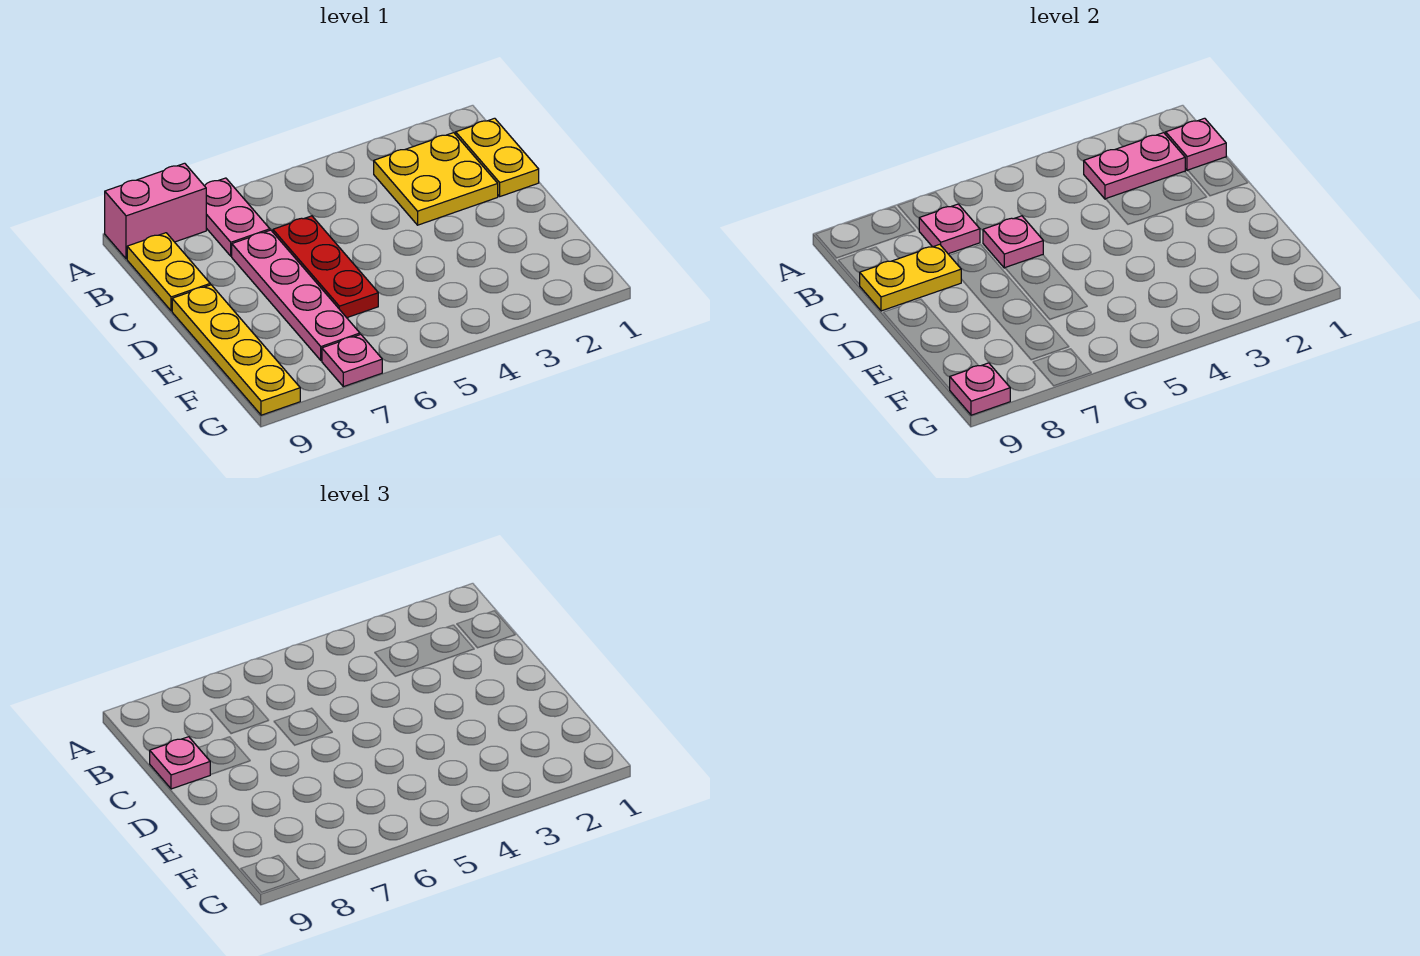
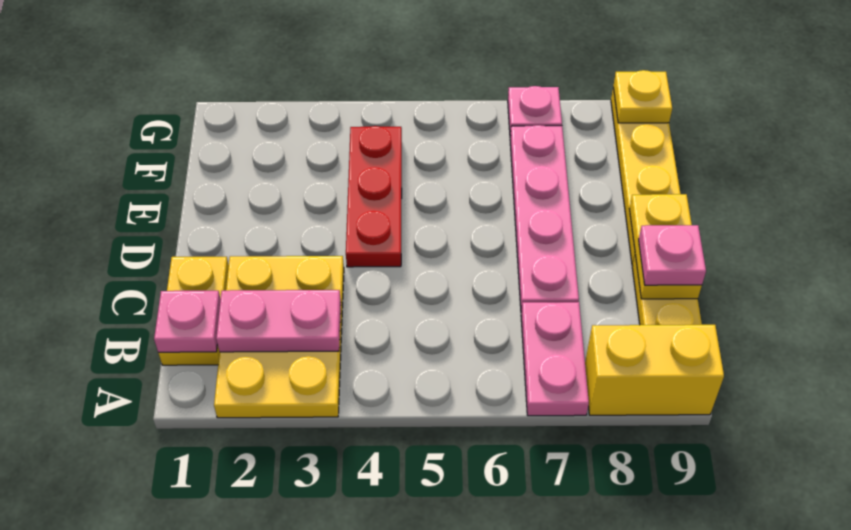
pink 1x2 brick [105,163,206,259] -> yellow 1x2 brick [585,325,724,415]
yellow 2x2 plate [374,133,498,225] -> yellow 2x3 plate [214,256,344,418]
pink 1x1 plate [919,204,980,254] -> none
red 1x3 plate [273,216,378,318] -> red 1x3 plate moved to [346,126,402,267]
pink 1x1 plate [983,216,1043,268] -> none
yellow 1x2 plate [860,244,962,311] -> yellow 1x2 plate turned to [629,194,702,299]
pink 1x1 plate [950,363,1010,415] -> yellow 1x1 plate [613,70,672,123]

